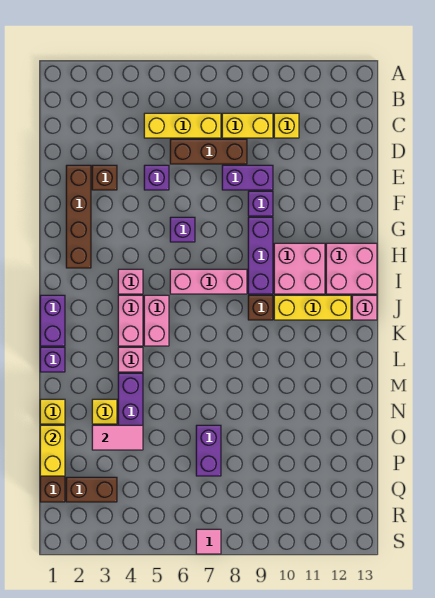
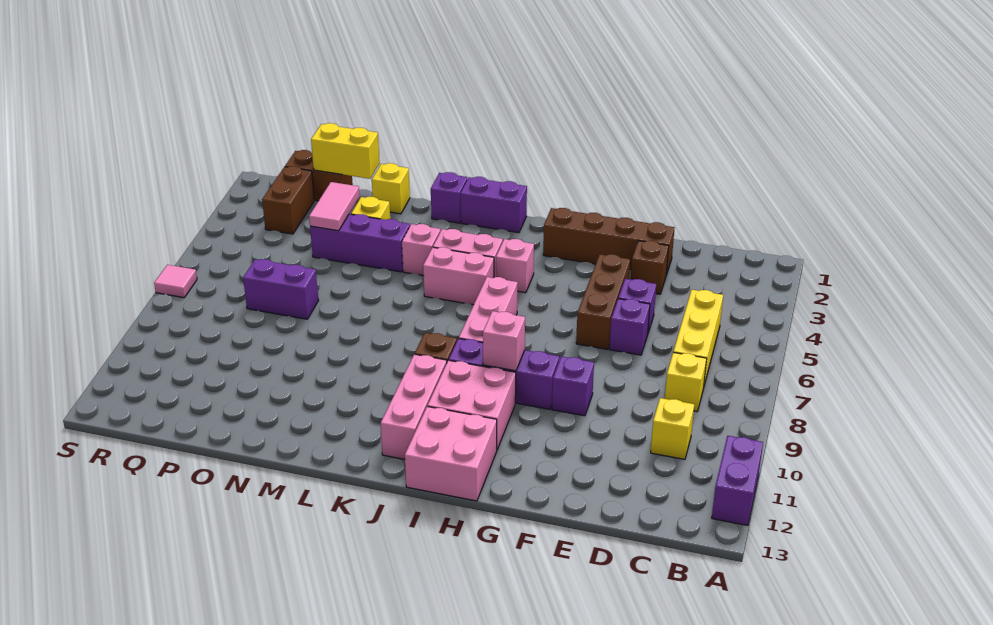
yellow 1x2 brick [222,113,273,138] -> yellow 1x1 brick [665,352,707,412]
brown 1x3 brick [170,139,247,164] -> brown 1x3 brick moved to [576,254,630,349]
purple 1x2 brick [222,165,273,190] -> purple 1x2 brick moved to [712,436,763,525]
purple 1x1 brick [170,217,195,242] -> purple 1x1 brick moved to [609,299,650,355]
yellow 1x3 brick [274,295,351,320] -> pink 1x3 brick [381,354,447,459]
pink 1x1 brick [352,295,377,320] -> pink 1x1 brick moved to [483,311,525,371]

